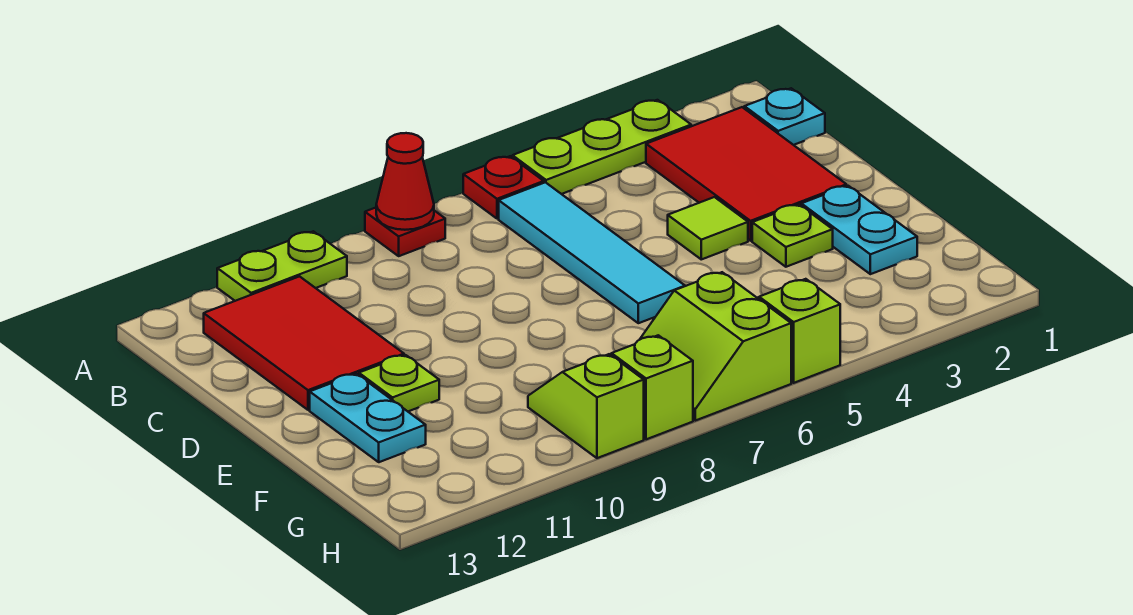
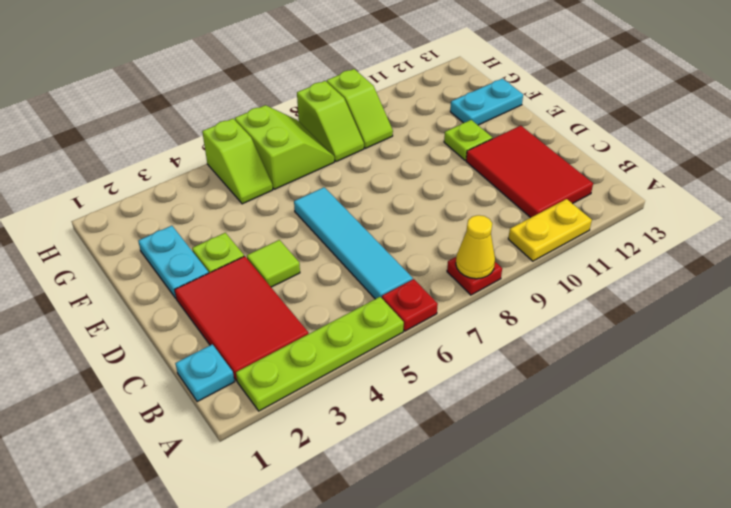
lime 1x3 plate [512,100,691,194] -> lime 1x4 plate [236,297,404,411]
red 1x1 cone [376,133,434,230] -> yellow 1x1 cone [456,215,495,279]
lime 1x2 plate [217,231,347,301] -> yellow 1x2 plate [508,199,592,261]
cyan 1x2 plate [310,374,426,462] -> cyan 1x2 plate turned to [450,79,523,125]

